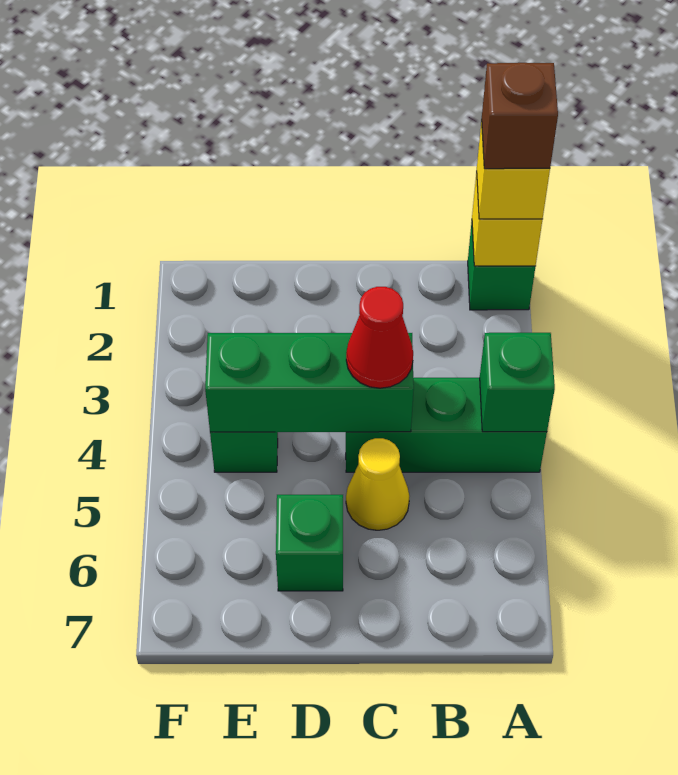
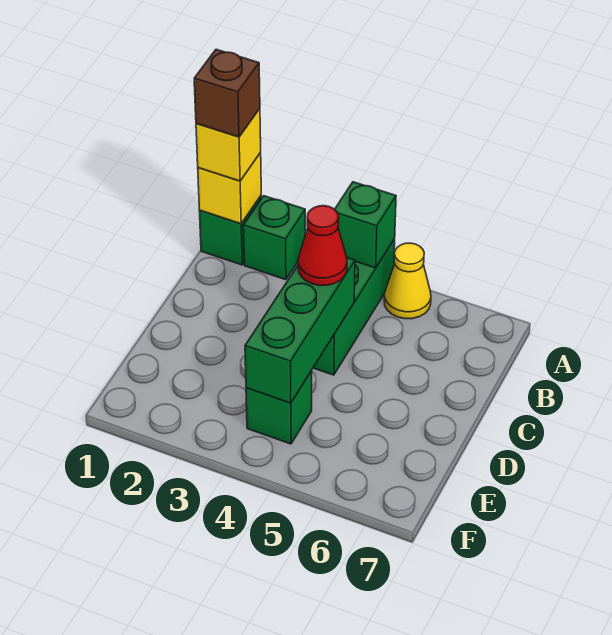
yellow 1x1 cone [346,438,409,530] -> yellow 1x1 cone moved to [384,243,431,319]
green 1x1 brick [276,495,343,591] -> green 1x1 brick moved to [243,196,305,280]

